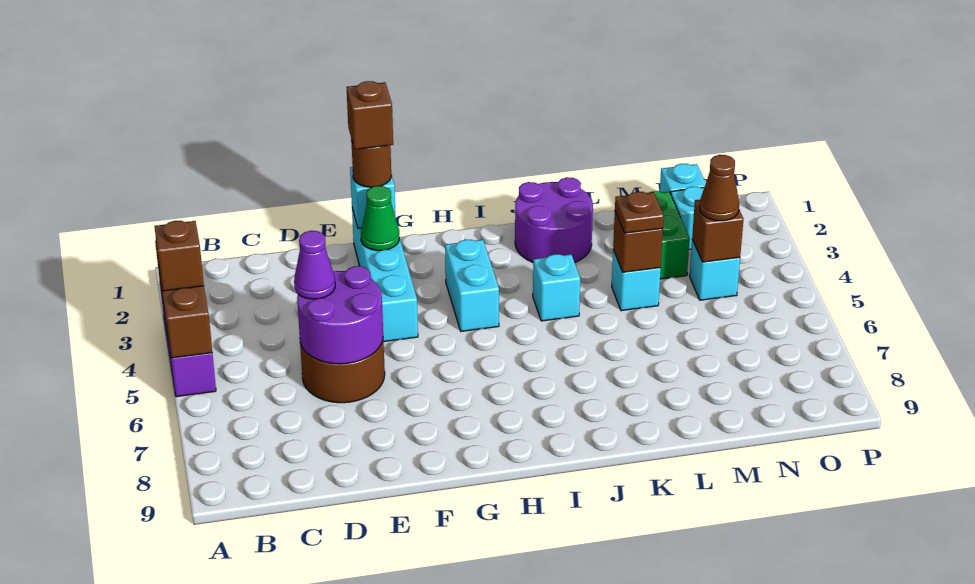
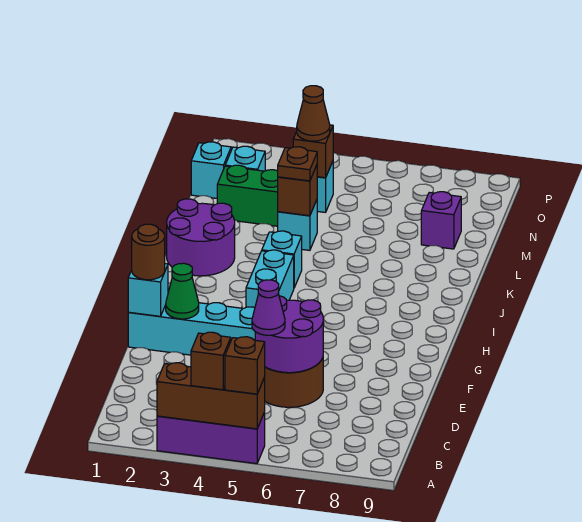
brown 1x1 brick [347,81,393,149] -> brown 1x1 brick moved to [225,337,265,394]
cyan 1x2 brick [445,240,499,331] -> cyan 1x2 brick turned to [246,250,294,308]
none -> purple 1x1 brick [421,192,461,249]

